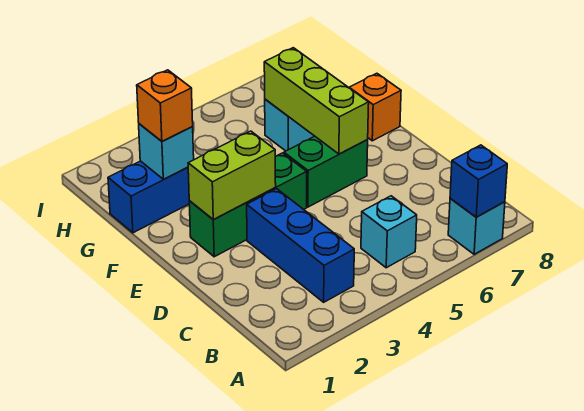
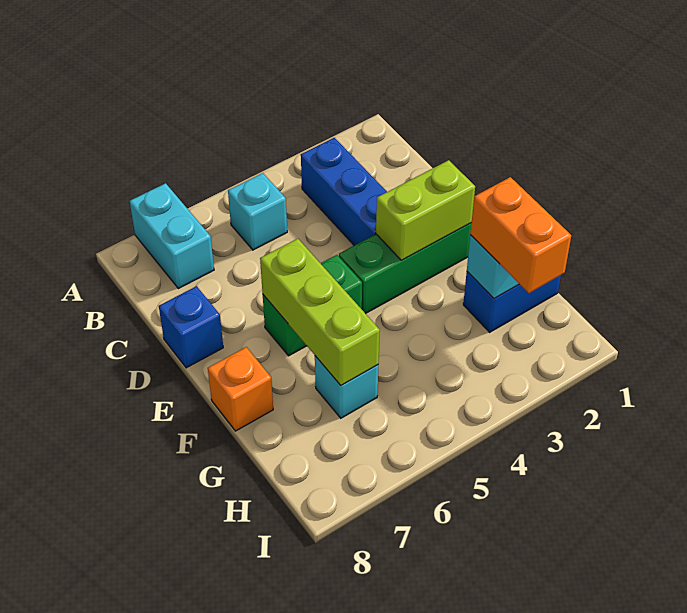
cyan 1x1 brick [448,198,505,254] -> cyan 1x2 brick [130,183,214,289]
blue 1x1 brick [450,145,507,217] -> blue 1x1 brick moved to [159,286,223,368]
orange 1x1 brick [137,70,193,141] -> orange 1x2 brick [470,177,571,293]

